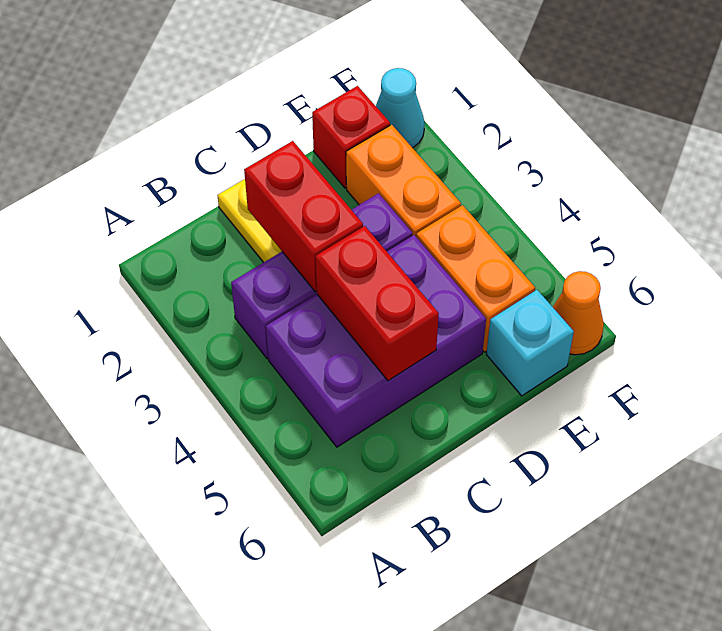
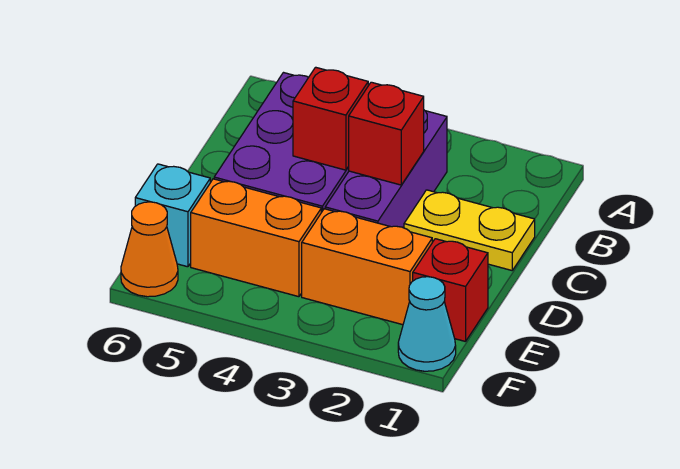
red 1x2 brick [244,141,363,292] -> red 1x1 brick [349,82,424,185]
red 1x2 brick [315,226,439,381] -> red 1x1 brick [293,67,368,170]

